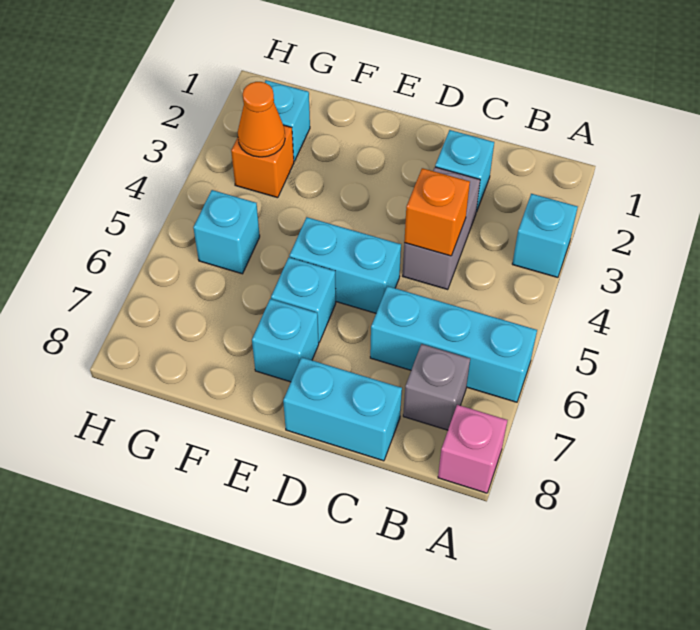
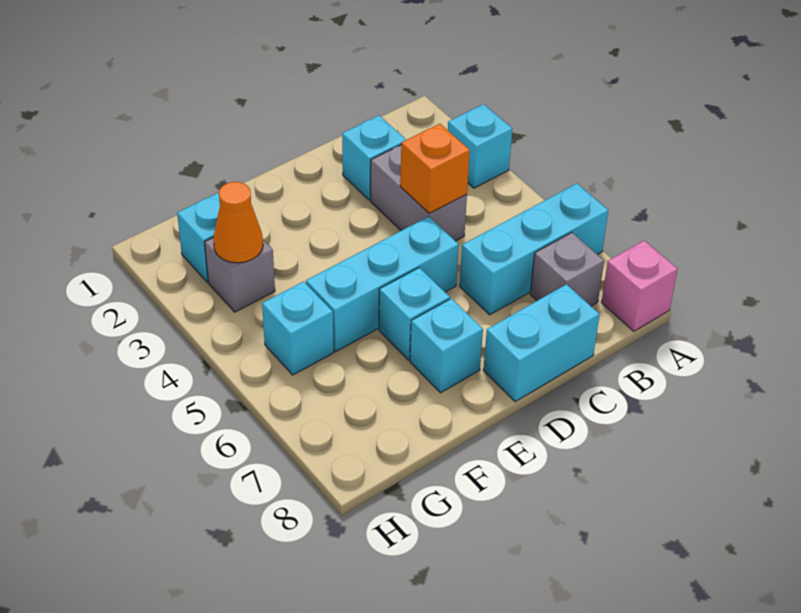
cyan 1x2 brick [289,217,401,313] -> cyan 1x3 brick [306,217,459,351]
orange 1x1 brick [231,125,294,198] -> grey 1x1 brick [205,238,275,312]

